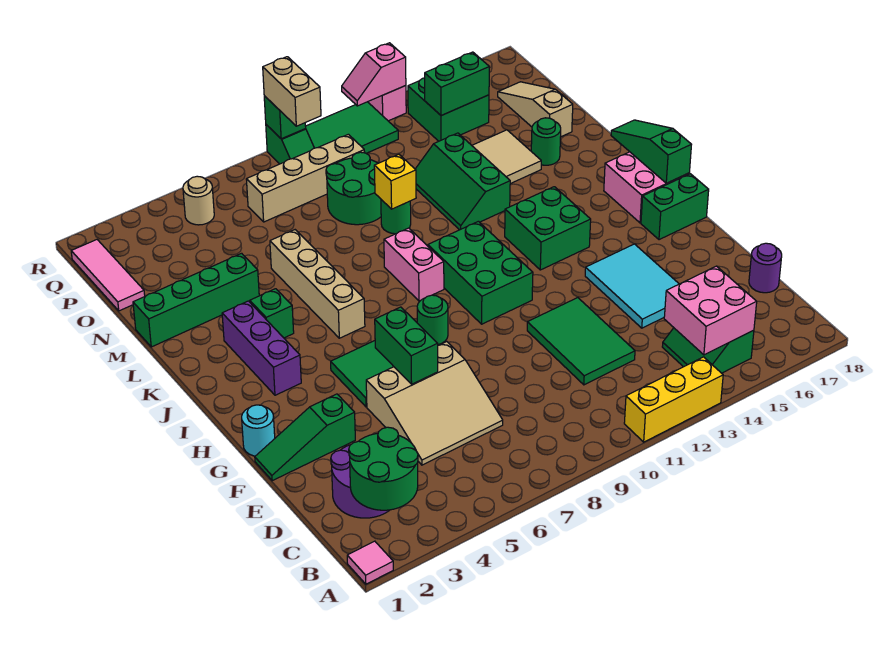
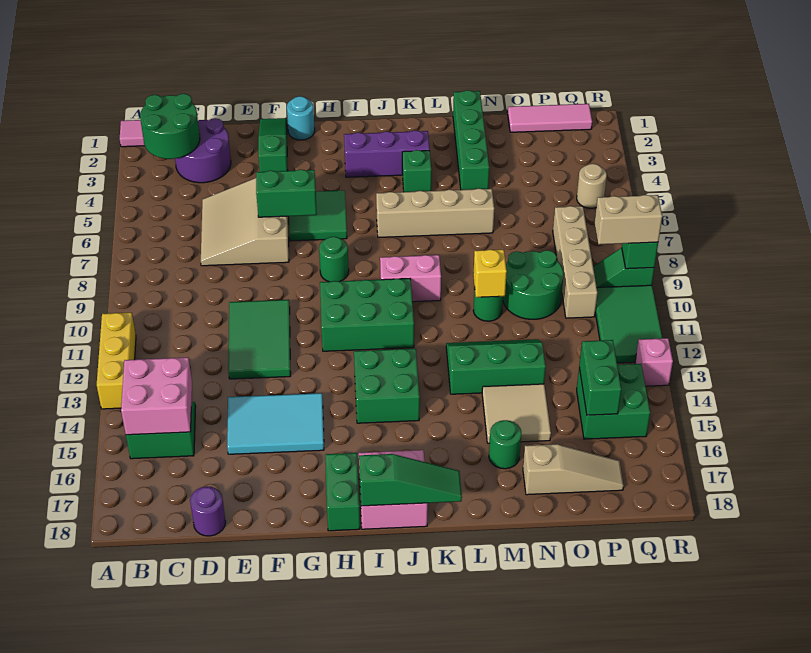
green 2x3 tile [527,298,635,385] -> green 2x3 tile turned to [228,300,291,379]
pink 1x2 slope [342,43,406,106] -> none

